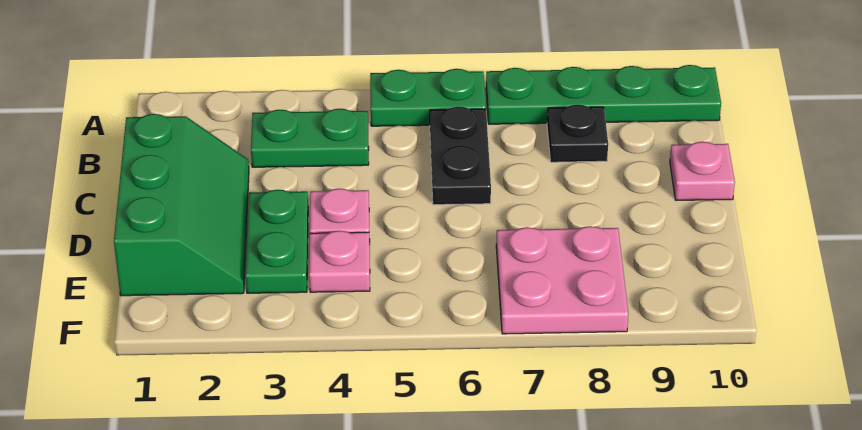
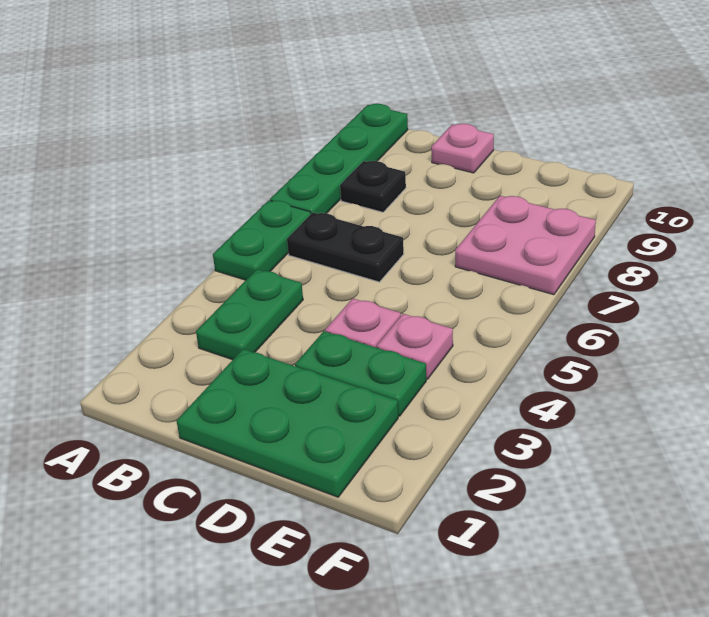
green 2x3 slope [114,114,249,296] -> green 2x3 plate [177,349,398,497]

